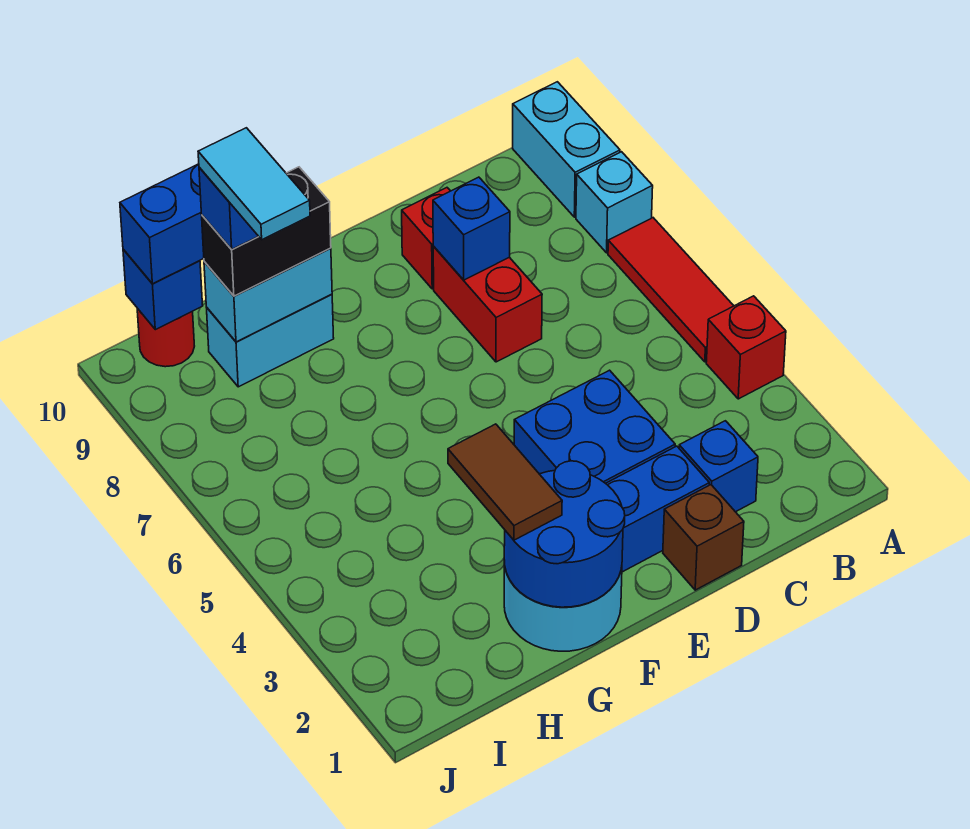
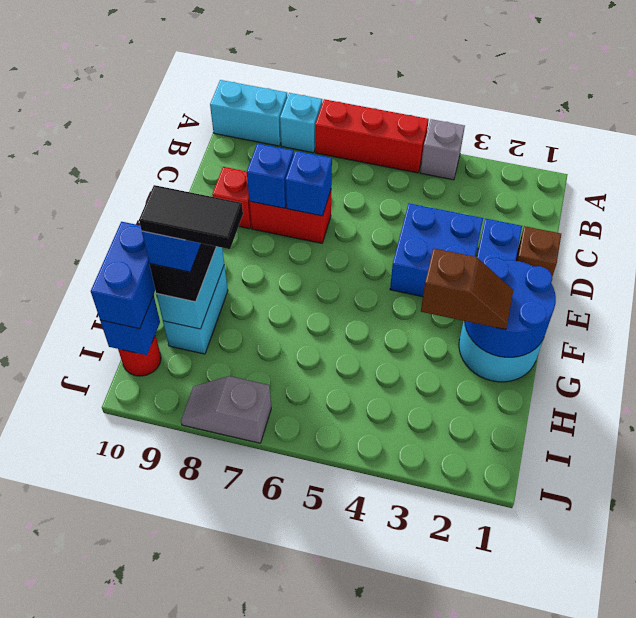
red 1x1 brick [706,296,786,399] -> grey 1x1 brick [420,119,465,180]
red 1x3 tile [608,218,734,362] -> red 1x3 brick [315,99,429,173]
blue 1x1 brick [679,421,758,512] -> blue 1x1 brick moved to [285,151,332,216]
brown 1x2 tile [448,424,562,540] -> brown 1x2 slope [421,248,513,330]
cyan 1x2 tile [198,128,310,240] -> black 1x2 tile [139,185,243,249]
none -> grey 1x2 slope [181,376,271,443]

